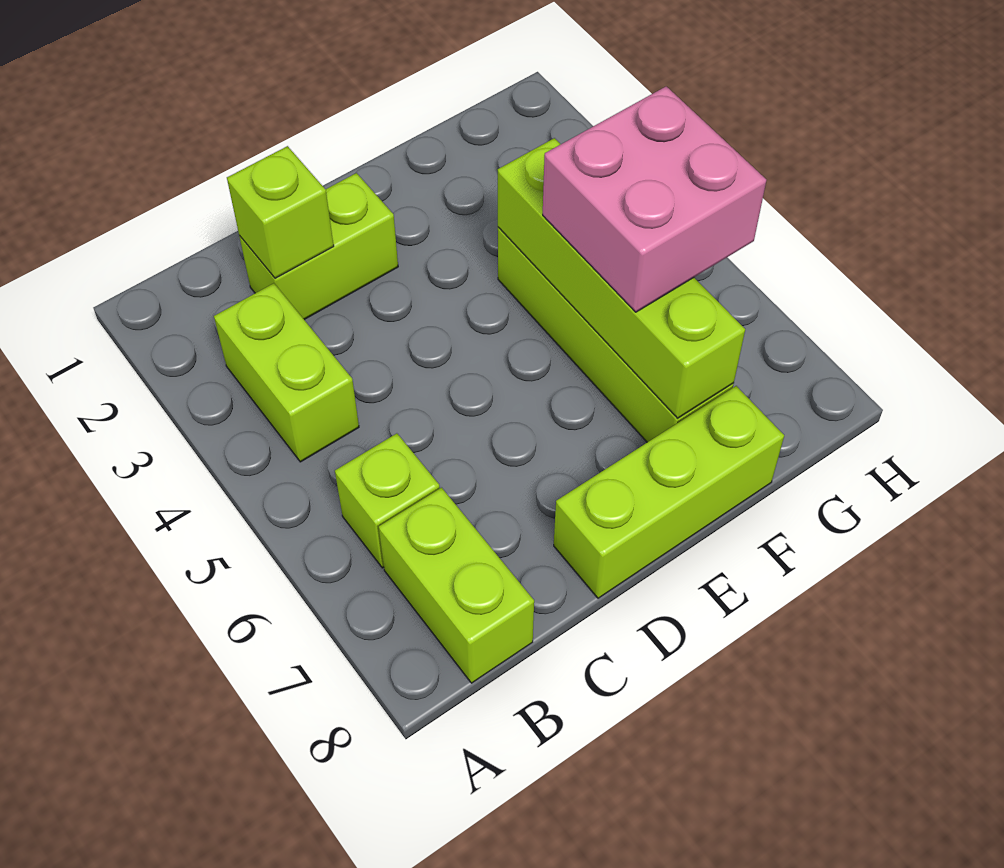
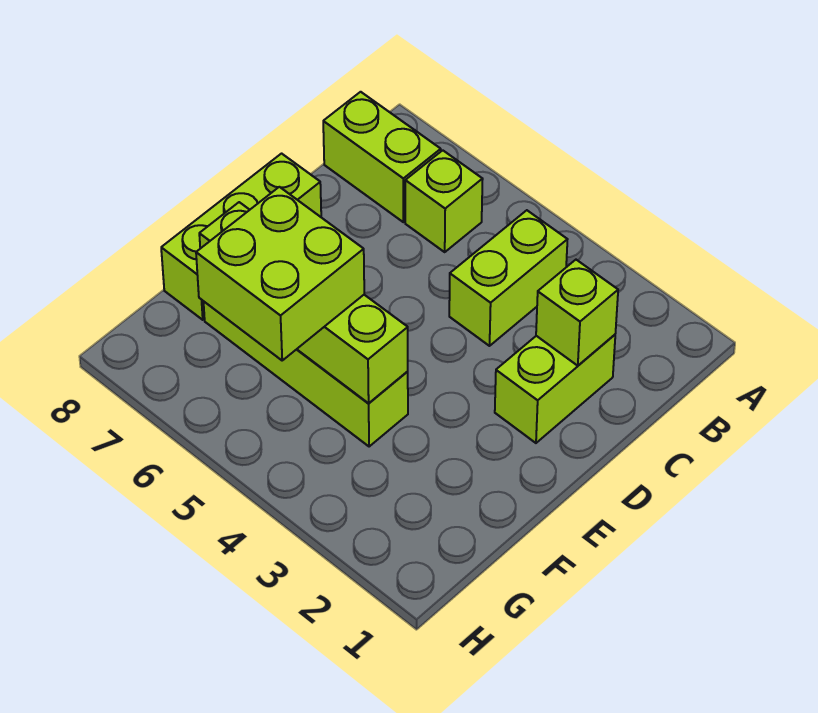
lime 1x2 brick [214,283,359,462] -> lime 1x2 brick turned to [449,210,568,346]
pink 2x2 brick [543,86,766,312] -> lime 2x2 brick [196,187,364,360]

